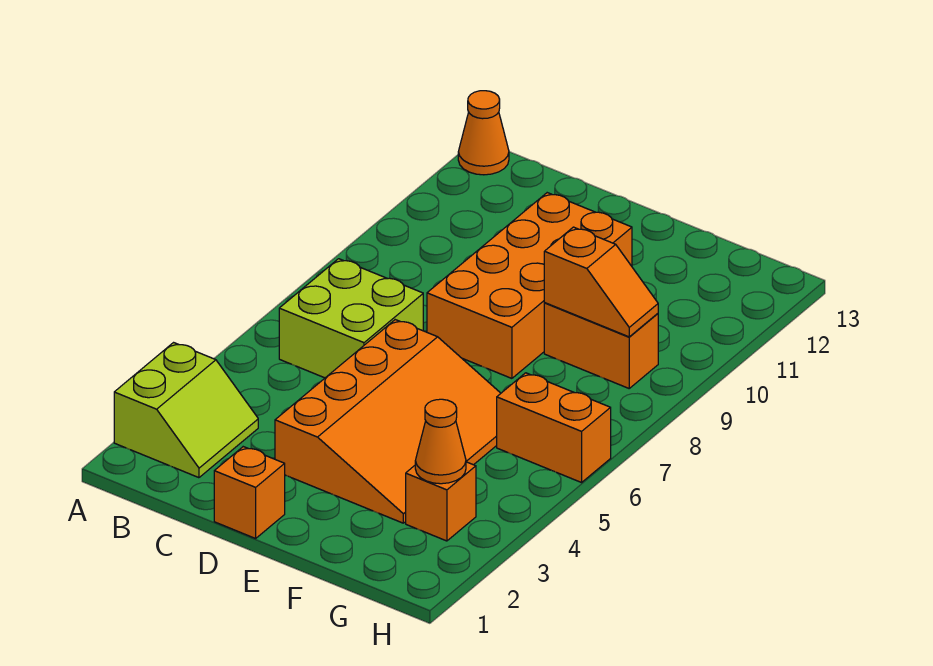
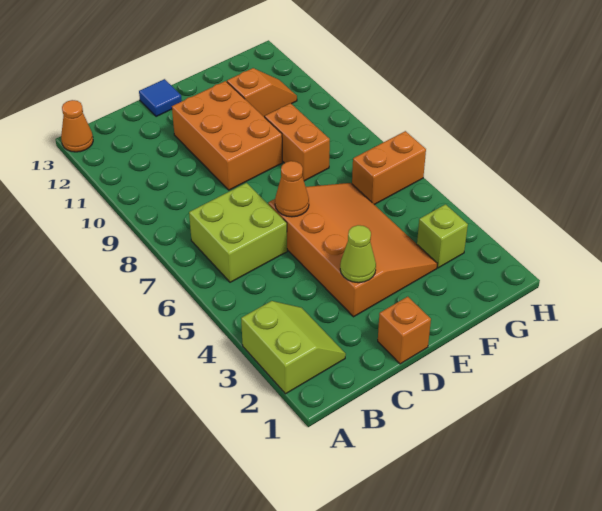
none -> lime 1x1 cone [340,225,376,283]
orange 2x4 brick [427,193,632,378] -> orange 2x3 brick [172,81,283,190]
none -> blue 1x1 tile [139,79,182,117]
orange 1x2 brick [544,303,658,388] -> orange 1x2 brick turned to [265,103,330,181]
orange 1x2 slope [544,227,658,337] -> orange 1x2 slope moved to [227,68,297,117]
orange 1x1 brick [406,462,476,541] -> lime 1x1 brick [417,204,468,268]
orange 1x1 cone [415,399,466,484] -> orange 1x1 cone moved to [275,161,309,217]

